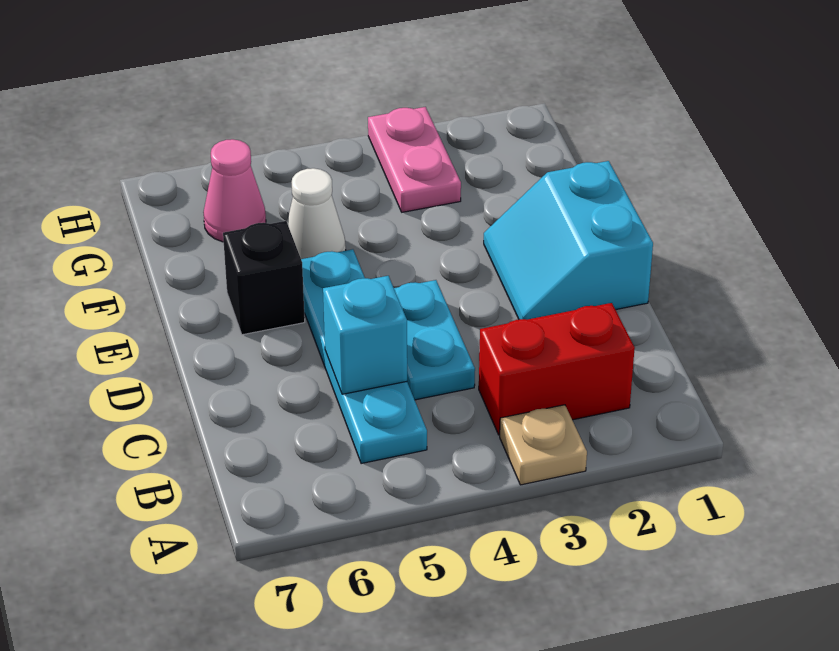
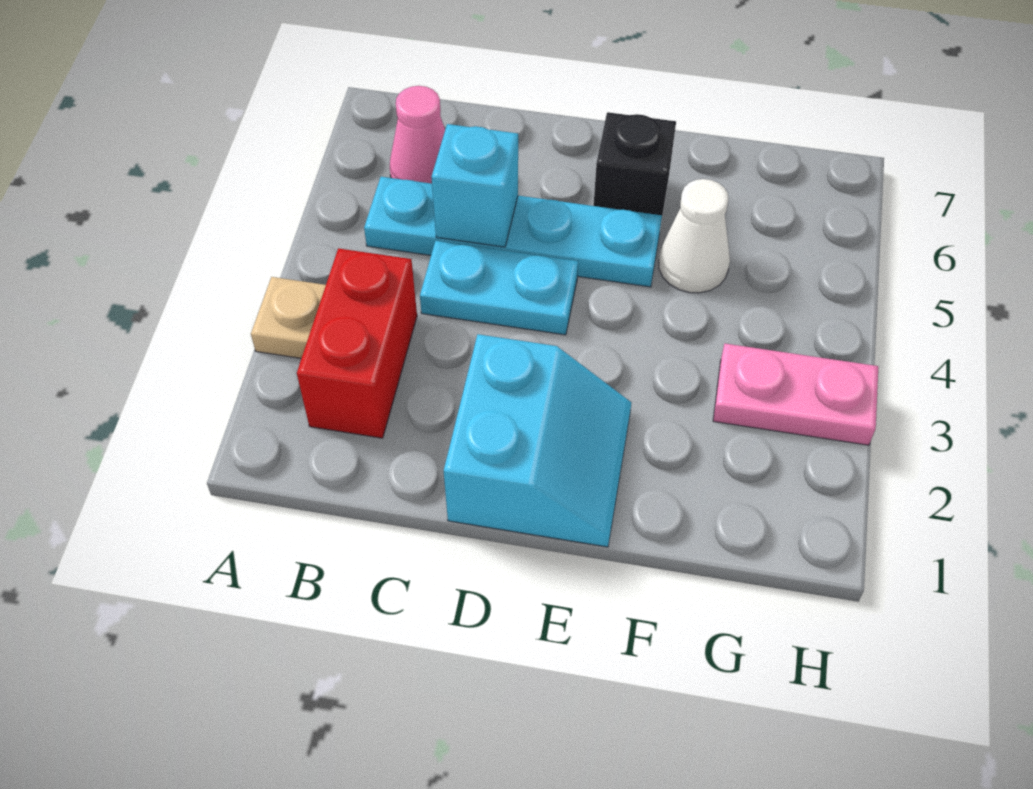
cyan 2x2 slope [484,161,653,320] -> cyan 2x2 slope turned to [444,334,631,547]
pink 1x1 cone [203,139,266,242] -> pink 1x1 cone moved to [390,86,445,184]

